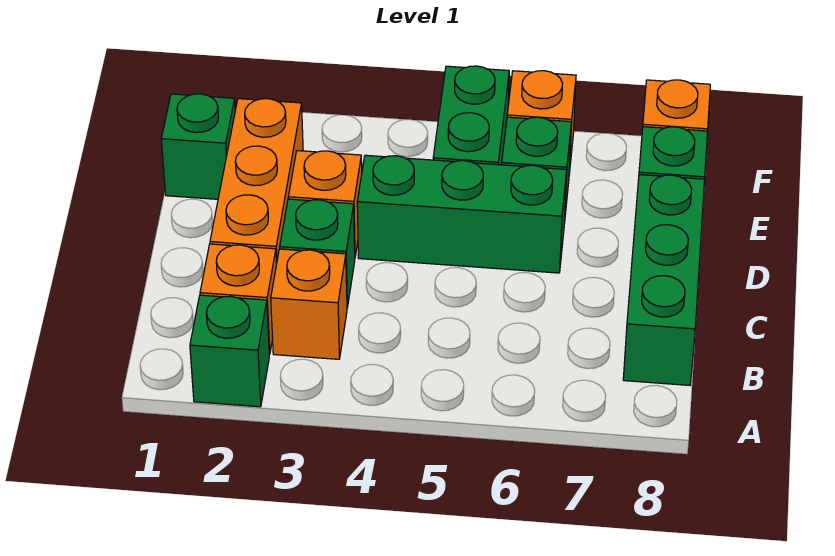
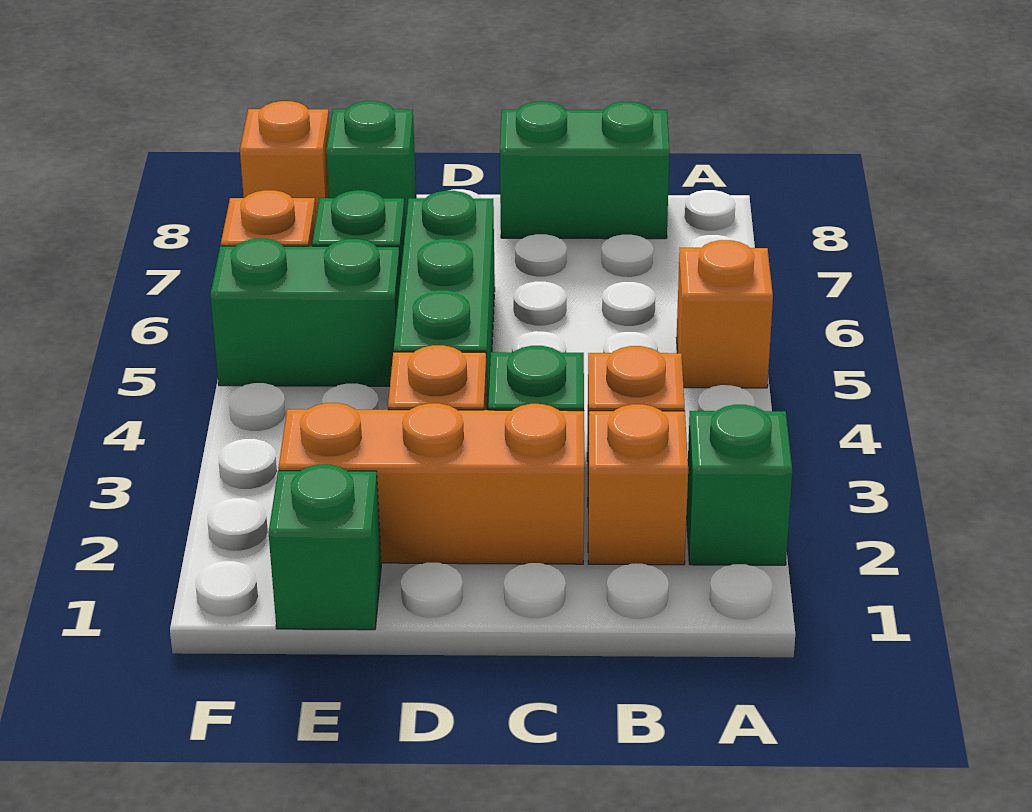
none -> orange 1x1 brick [676,240,773,388]
green 1x3 brick [623,175,705,385] -> green 1x2 brick [500,102,670,239]

